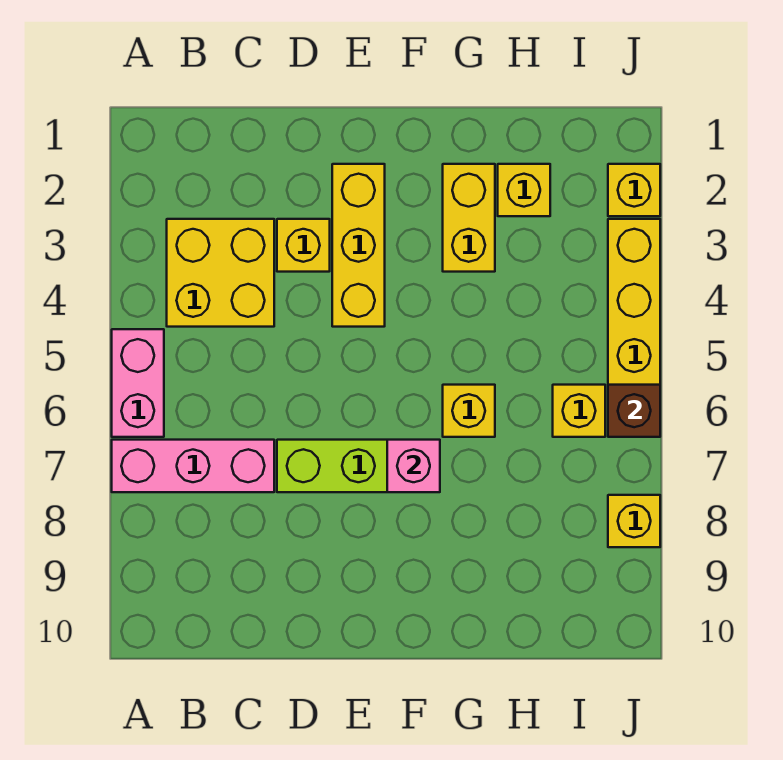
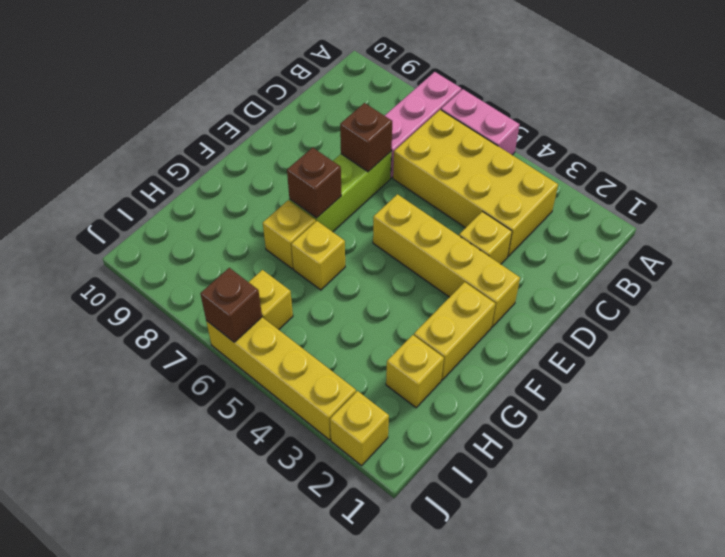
yellow 2x2 brick [167,219,274,327] -> yellow 2x4 brick [393,110,558,256]
none -> brown 1x1 brick [340,103,392,172]
yellow 1x3 brick [332,164,385,327] -> yellow 1x4 brick [373,194,520,327]
pink 1x1 brick [387,440,440,492] -> brown 1x1 brick [287,148,341,218]
yellow 1x2 brick [443,164,495,272] -> yellow 1x2 brick turned to [414,282,495,380]
yellow 1x1 brick [608,495,660,547] -> yellow 1x1 brick moved to [263,200,316,269]

